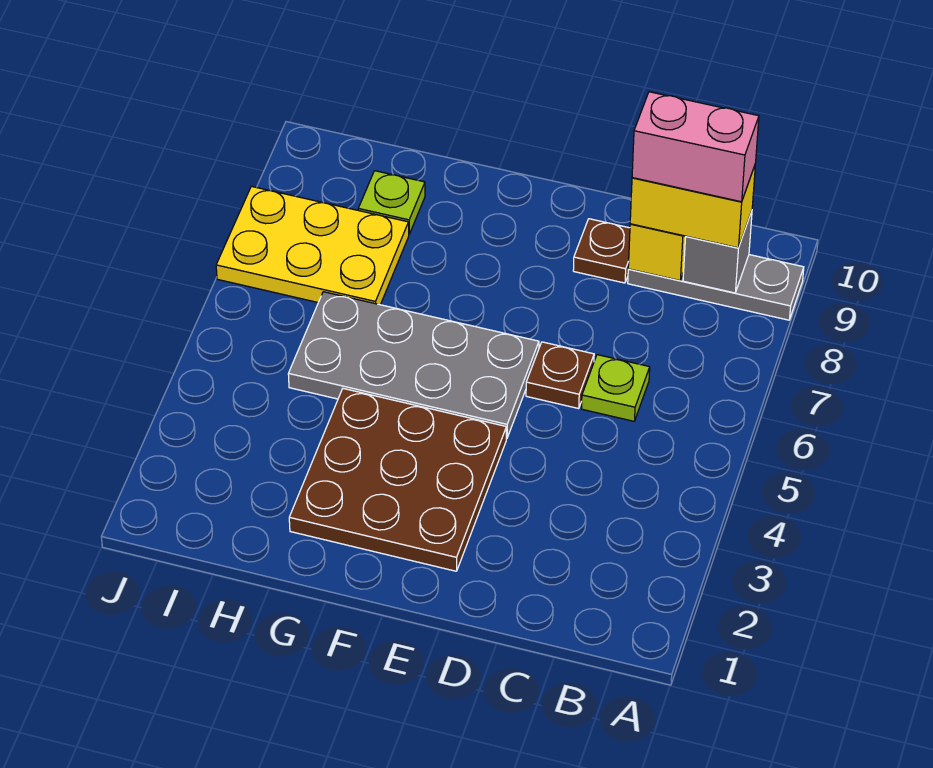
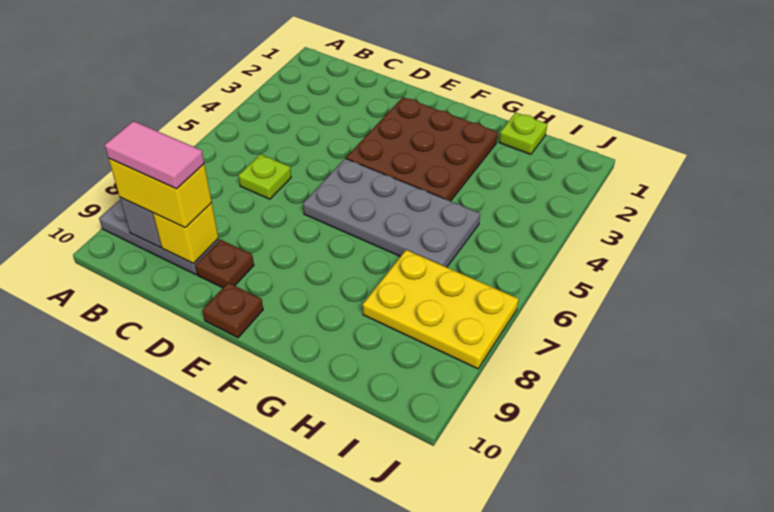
pink 1x2 brick [632,92,759,202] -> pink 1x2 tile [105,121,204,189]
brown 1x1 plate [526,342,594,409] -> brown 1x1 plate moved to [202,283,263,338]
lime 1x1 plate [358,171,425,234] -> lime 1x1 plate moved to [499,113,547,154]

